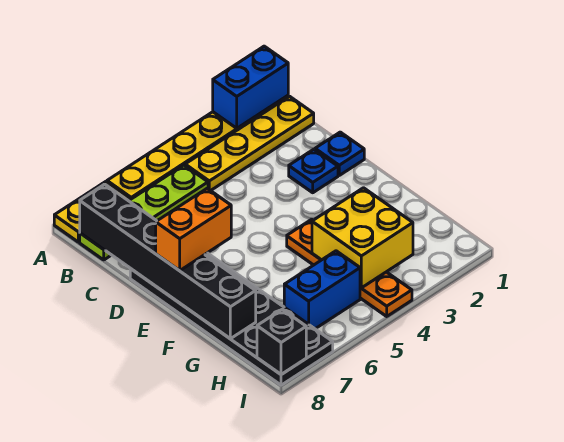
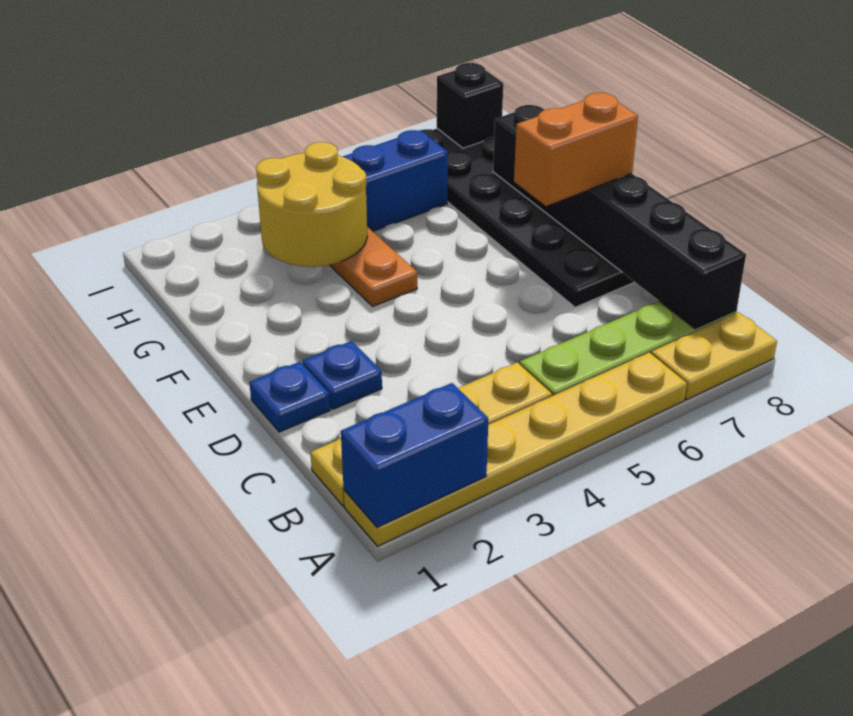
yellow 2x2 brick [312,188,413,288] -> yellow 2x2 round brick [256,142,367,267]

